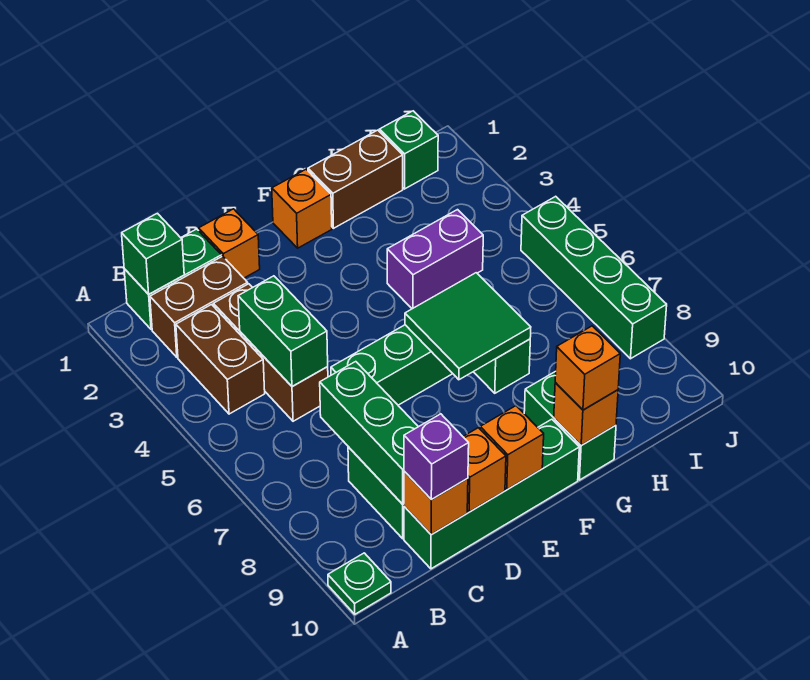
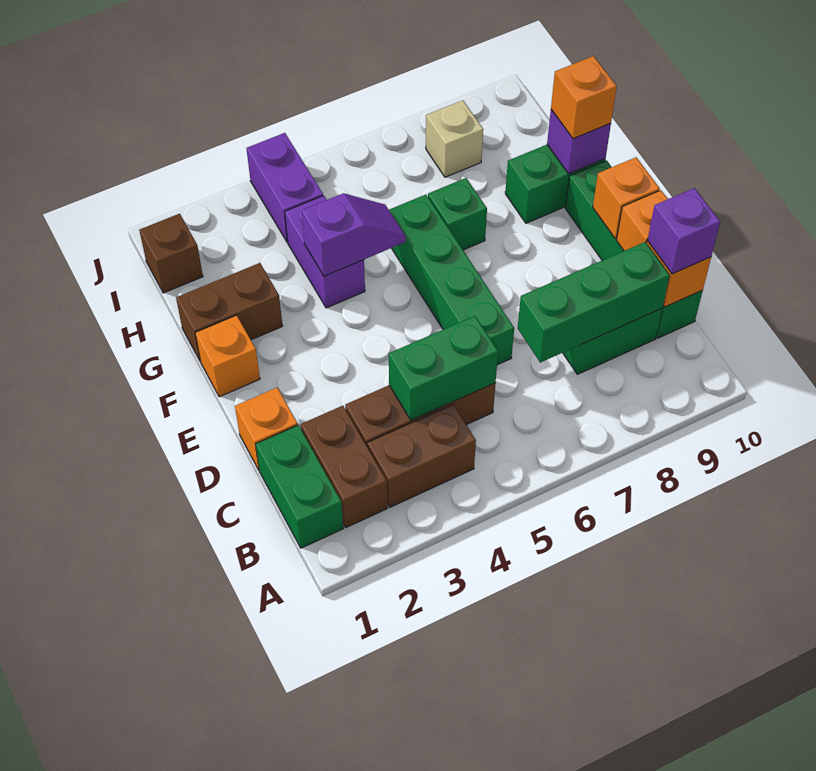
green 1x1 plate [328,553,391,614] -> none
green 1x1 brick [122,213,184,294] -> none
green 2x2 tile [405,273,531,380] -> none
brown 1x2 brick [308,130,403,228] -> brown 1x2 brick turned to [176,263,283,360]
none -> purple 1x2 slope [302,193,406,276]
orange 1x1 brick [554,382,618,445] -> purple 1x1 brick [547,110,611,174]
green 1x1 brick [379,111,438,189] -> brown 1x1 brick [139,214,203,293]
none -> purple 1x2 brick [246,133,323,242]
none -> tan 1x1 brick [426,100,483,177]
green 1x4 brick [521,196,667,359] -> none

